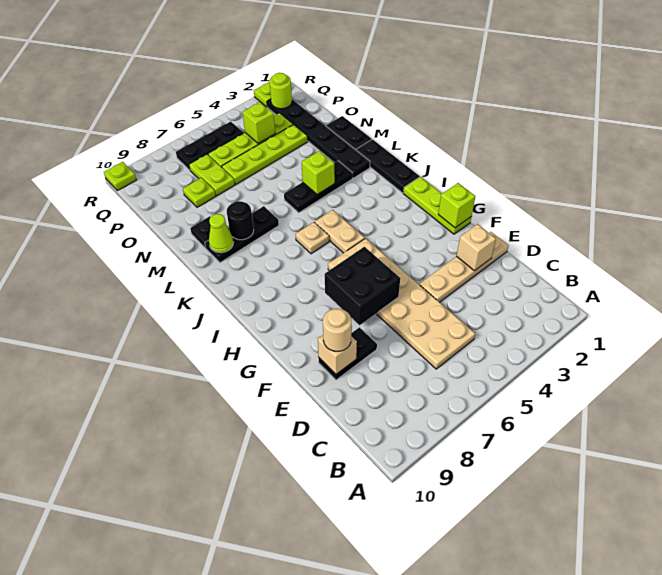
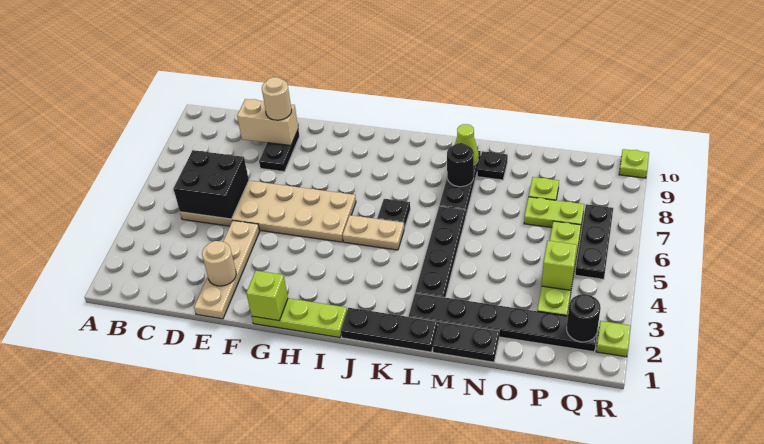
tan 1x1 brick [457,224,496,271] -> tan 1x1 round brick [202,241,236,286]
tan 1x1 brick [318,335,357,374] -> tan 1x2 brick [237,99,298,145]
black 2x2 brick [325,247,400,325] -> black 2x2 brick moved to [173,150,249,219]
tan 1x1 plate [296,222,329,254] -> black 1x1 plate [377,199,410,229]
black 1x3 plate [284,161,352,213] -> black 1x4 plate [415,206,466,297]
lime 1x1 brick [301,151,335,194] -> none
lime 1x4 plate [222,124,308,184] -> none
lime 1x1 round brick [269,73,292,109] -> black 1x1 round brick [567,294,601,342]

